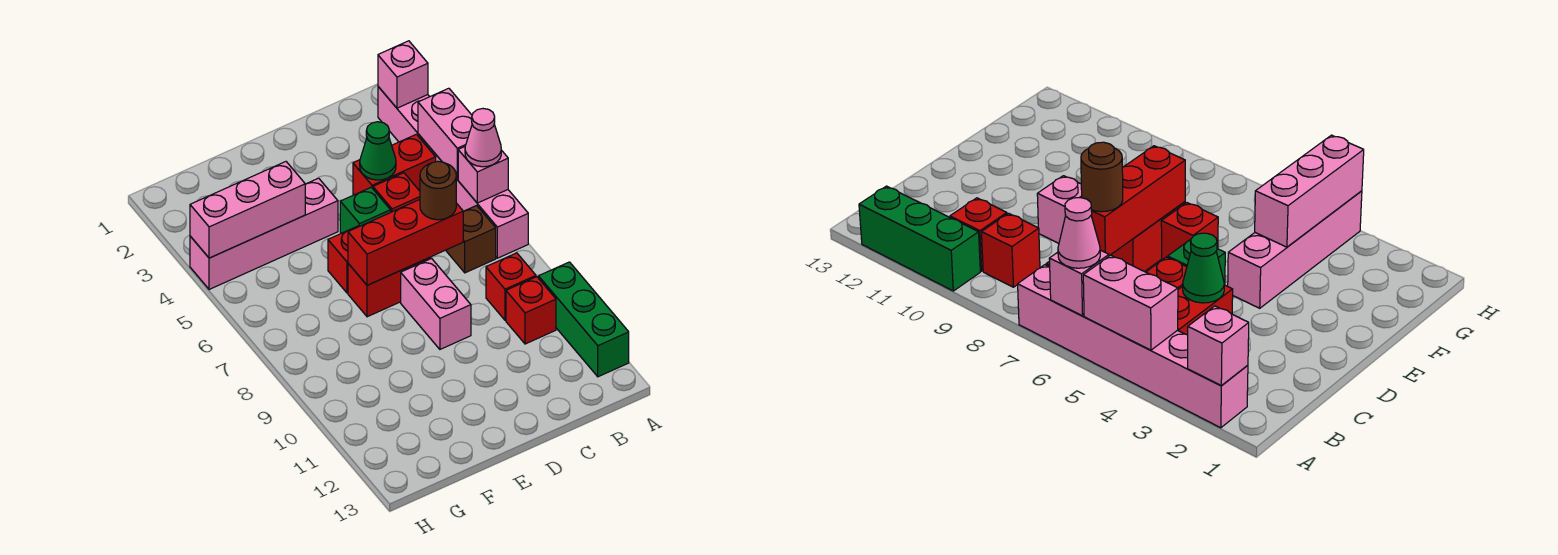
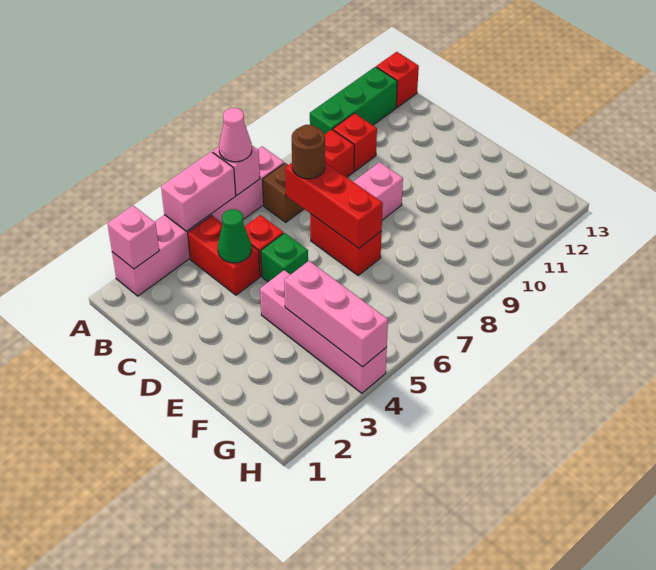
red 1x1 brick [328,226,359,293] -> red 1x1 brick moved to [376,52,419,108]

